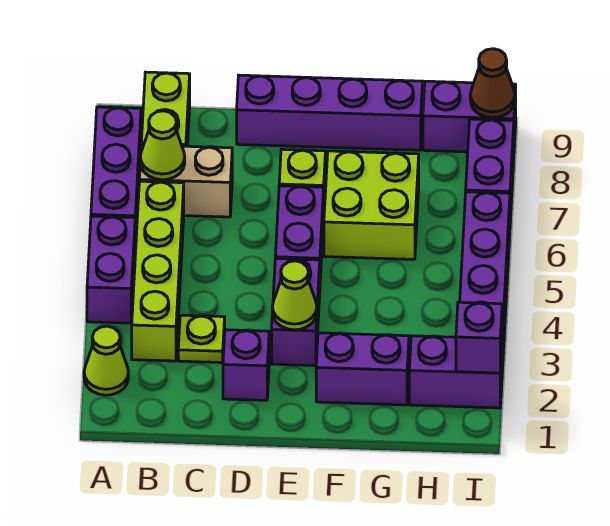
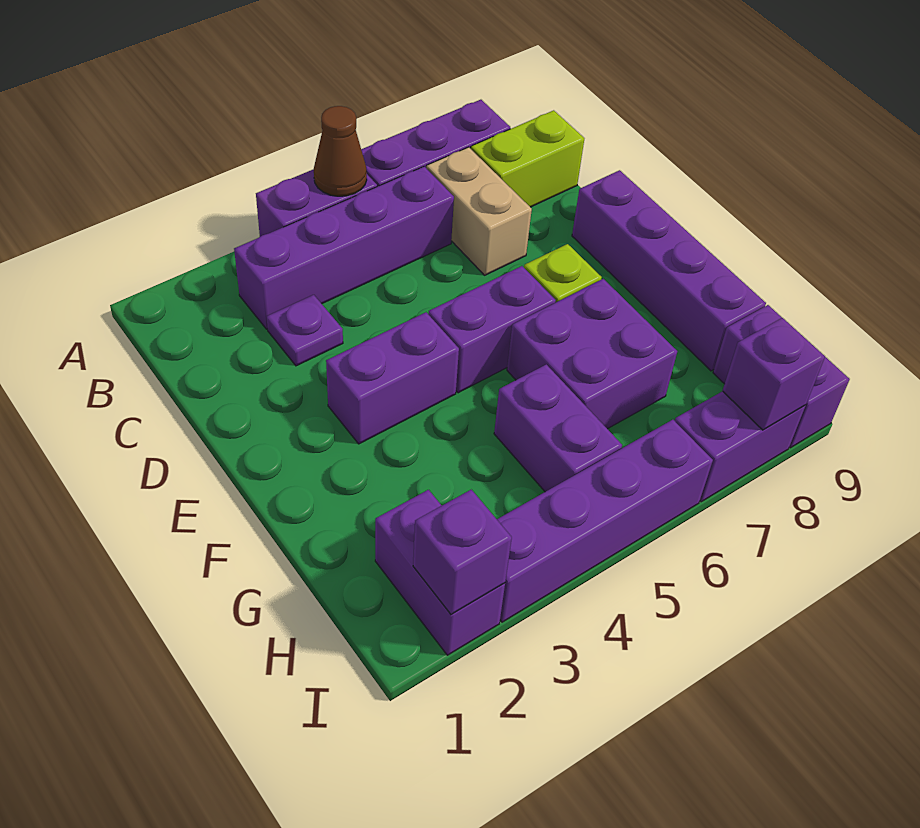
lime 1x1 cone [84,326,128,395] -> none
lime 1x4 brick [132,181,184,361] -> purple 1x4 brick [234,166,454,329]
lime 1x1 cone [140,111,185,180] -> none
lime 1x1 plate [178,315,225,363] -> purple 1x1 plate [267,295,343,366]
purple 1x1 brick [223,330,269,400] -> purple 1x1 brick moved to [723,318,825,430]
lime 1x1 cone [272,261,317,330] -> none
purple 1x2 brick [316,333,409,405] -> purple 1x2 brick moved to [494,364,622,492]
lime 2x2 brick [324,151,419,259] -> purple 2x2 brick [507,279,677,429]
brown 1x1 cone [470,49,515,118] -> brown 1x1 cone moved to [314,106,367,196]

